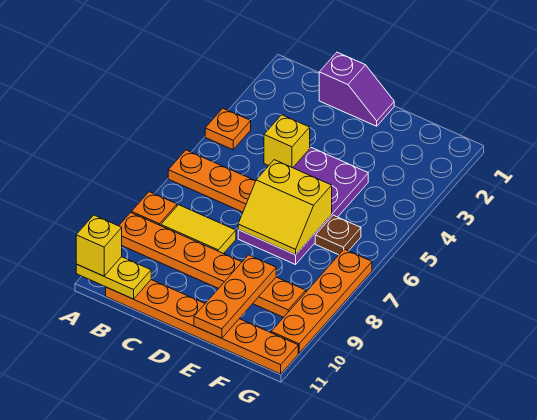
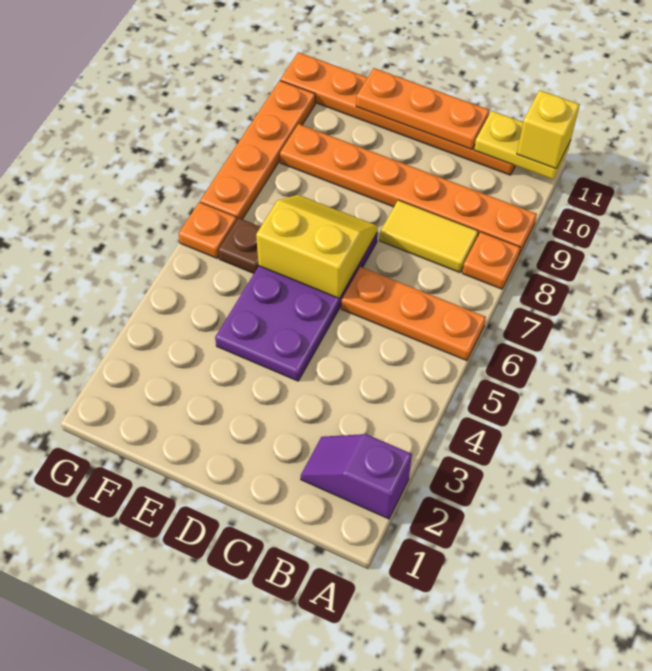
orange 1x1 plate [205,108,251,150] -> orange 1x1 plate moved to [178,202,237,258]
purple 1x2 slope [319,52,394,126] -> purple 1x2 slope moved to [301,434,412,519]
yellow 1x1 brick [264,115,310,168] -> none
orange 1x3 plate [194,255,276,338] -> orange 1x3 plate turned to [356,68,489,149]

